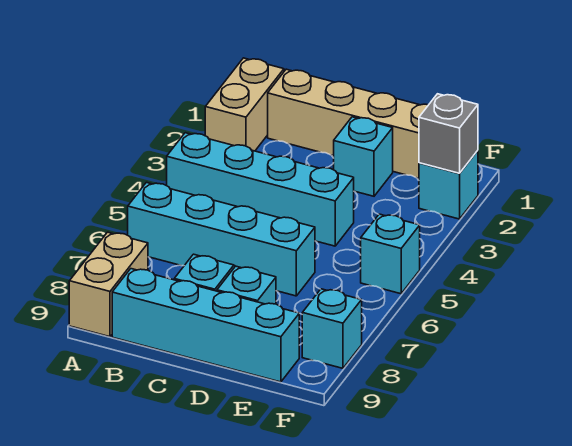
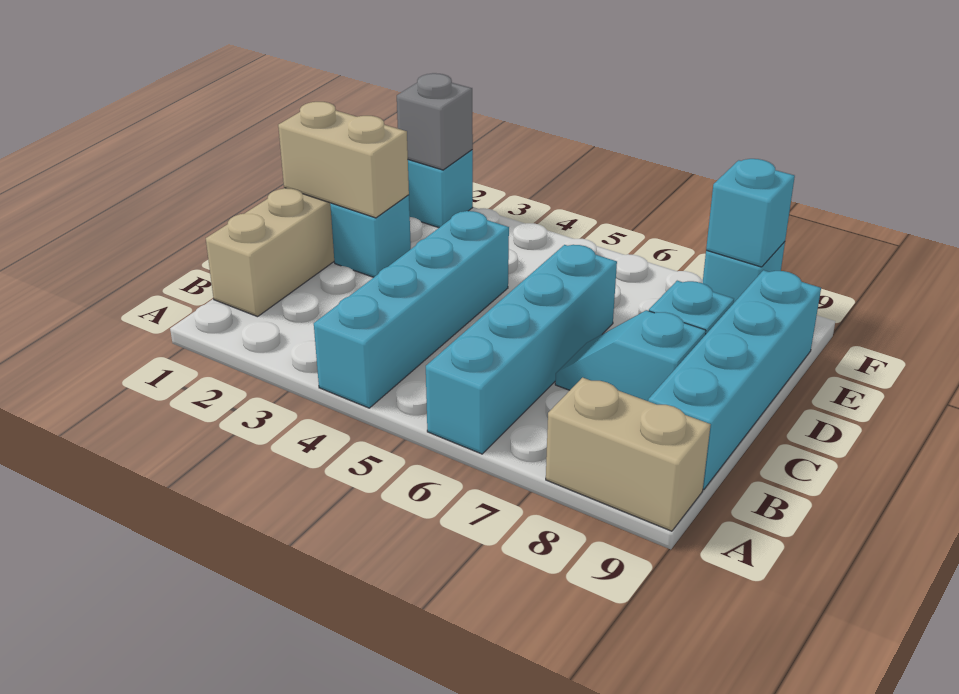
tan 1x2 brick [205,58,284,151] -> tan 1x2 brick moved to [278,102,409,218]
cyan 1x1 brick [361,214,420,294] -> cyan 1x1 brick moved to [706,159,795,267]

